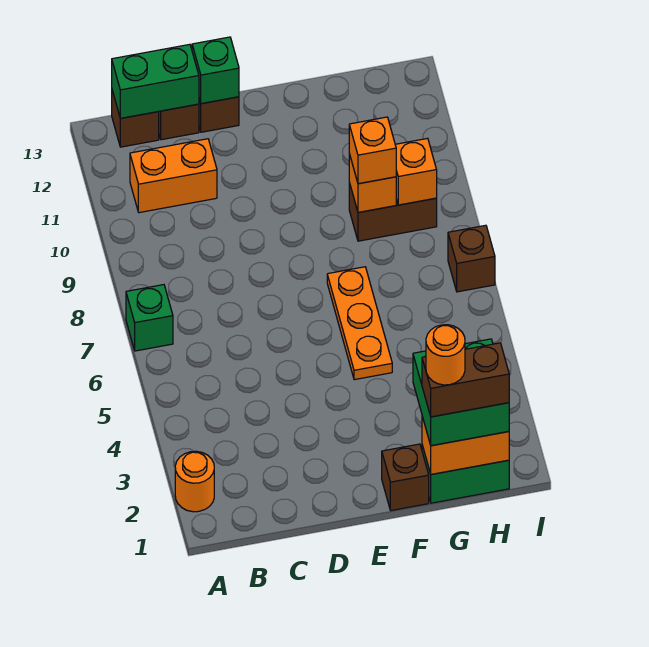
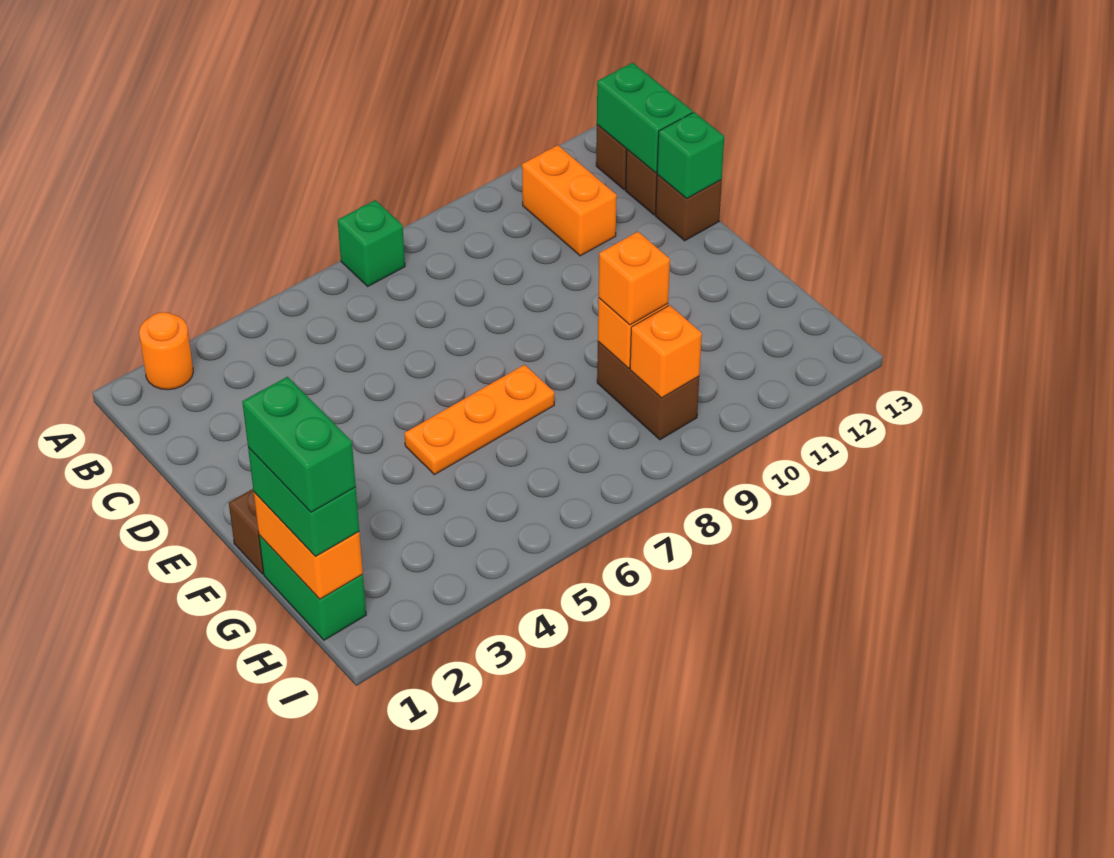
green 2x2 brick [413,339,509,446] -> green 1x2 brick [248,447,359,557]
brown 1x2 brick [422,343,509,417] -> green 1x2 brick [242,377,356,512]
orange 1x1 round brick [426,325,465,385] -> none
brown 1x1 brick [448,225,495,292] -> none

